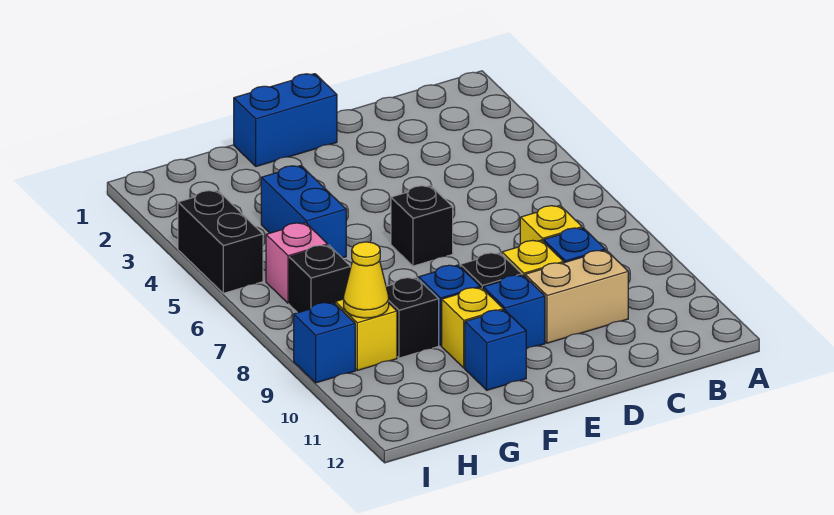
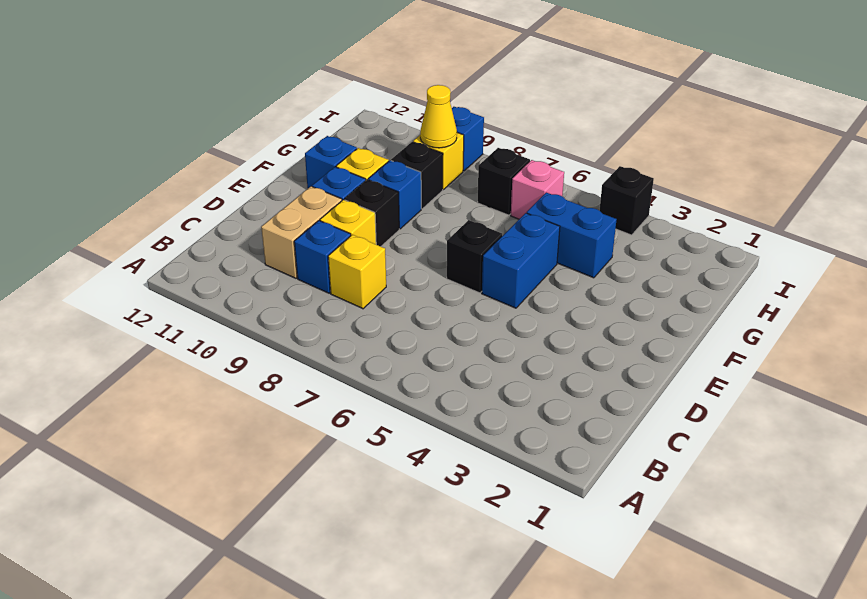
blue 1x2 brick [234,74,337,166] -> blue 1x2 brick moved to [482,213,560,308]
black 1x2 brick [178,190,263,293] -> black 1x1 brick [599,166,654,235]

